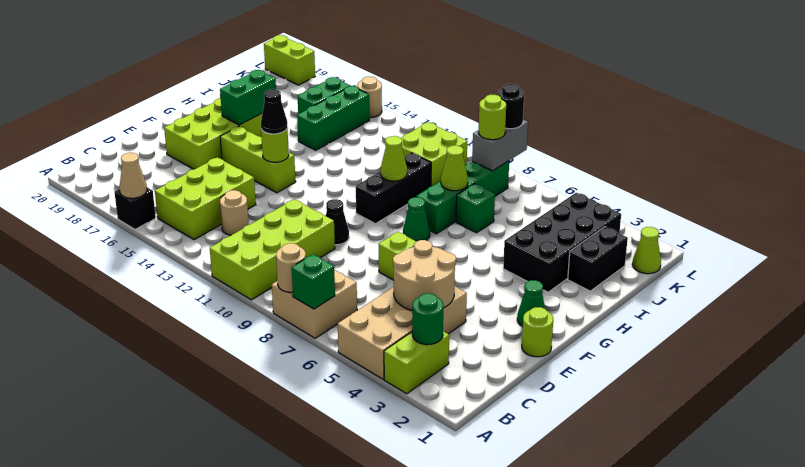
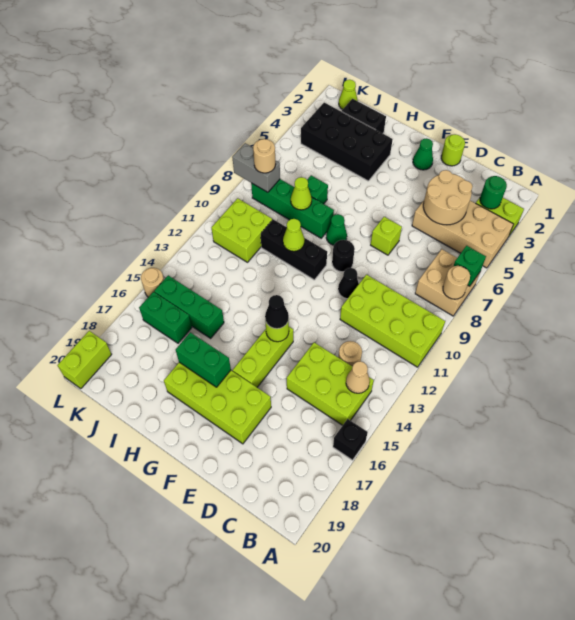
tan 1x1 cone [119,153,147,198] -> tan 1x1 cone moved to [346,361,370,393]
lime 1x1 round brick [479,95,506,140] -> tan 1x1 round brick [253,139,276,173]
black 1x1 round brick [498,84,524,129] -> black 1x1 round brick moved to [332,240,355,272]

